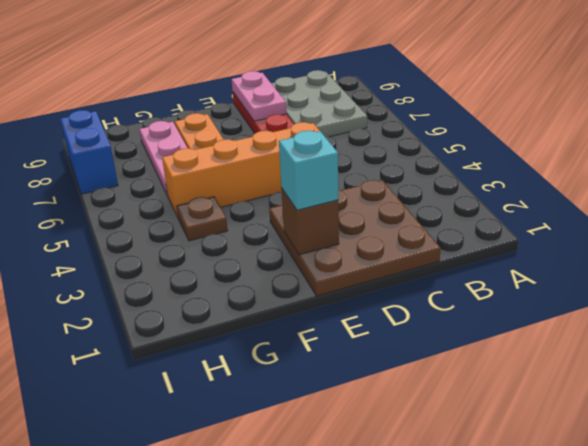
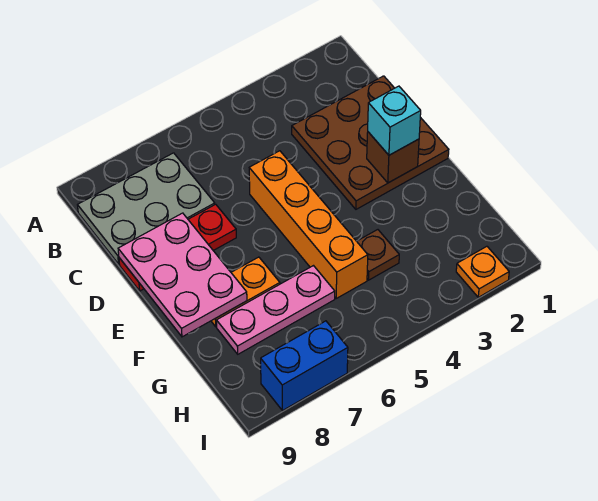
pink 1x2 plate [231,71,286,121] -> pink 2x3 plate [118,213,247,337]
none -> orange 1x1 plate [456,246,509,297]

